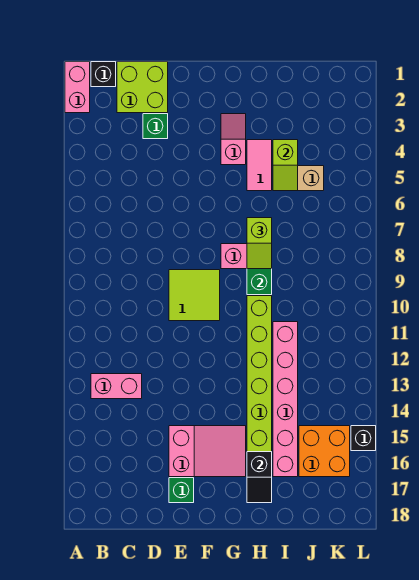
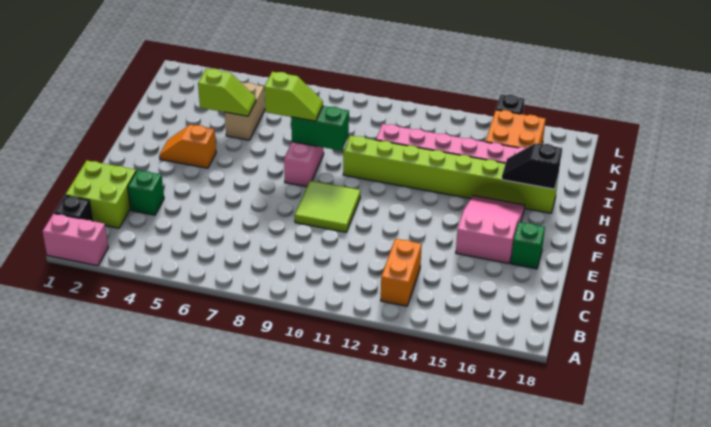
pink 1x2 brick [91,374,142,399] -> orange 1x2 brick [381,239,422,306]
pink 1x2 slope [221,114,246,165] -> orange 1x2 slope [159,125,216,168]
pink 1x2 tile [247,140,272,191] -> none
black 1x2 slope [247,452,272,503] -> black 1x2 slope turned to [502,143,562,189]

